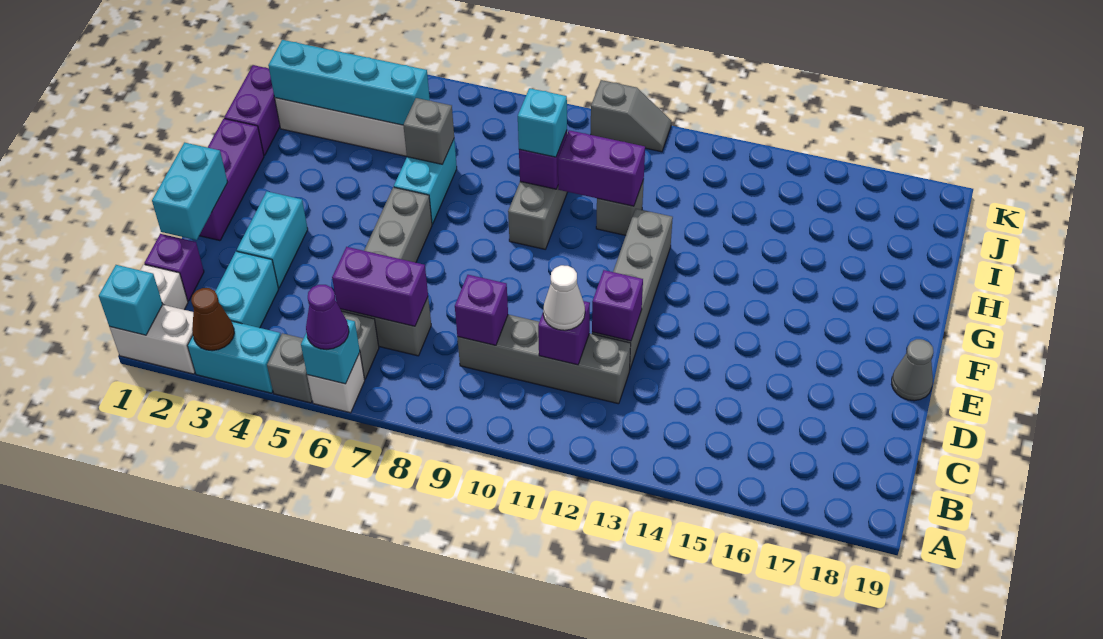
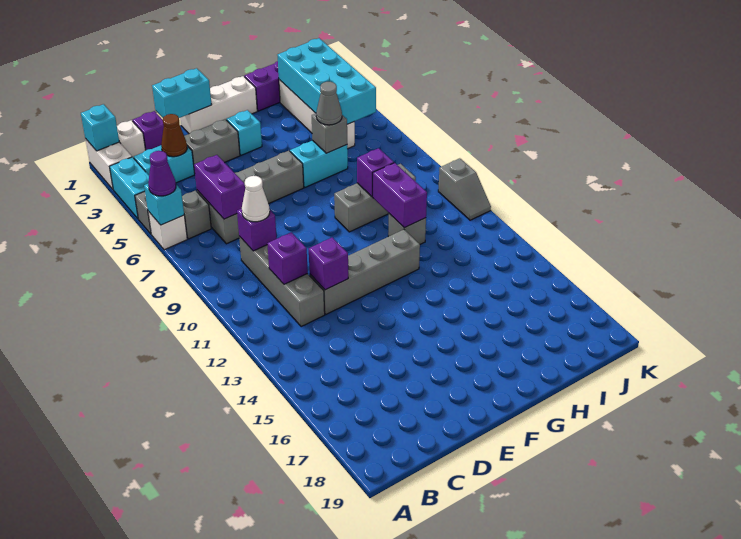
brown 1x1 cone [191,288,234,351] -> brown 1x1 cone moved to [161,114,187,157]
white 1x1 cone [543,265,585,330] -> white 1x1 cone moved to [242,176,270,222]
cyan 1x2 brick [237,191,308,288] -> grey 1x2 brick [184,119,240,173]
purple 1x3 brick [199,119,264,241] -> white 1x3 brick [180,76,257,134]
grey 1x1 cone [891,339,933,401] -> grey 1x1 cone moved to [316,82,342,125]
cyan 1x1 brick [518,88,567,157] -> cyan 1x1 brick moved to [226,110,262,155]
cyan 1x4 brick [268,40,430,125] -> cyan 2x4 brick [278,38,376,124]

